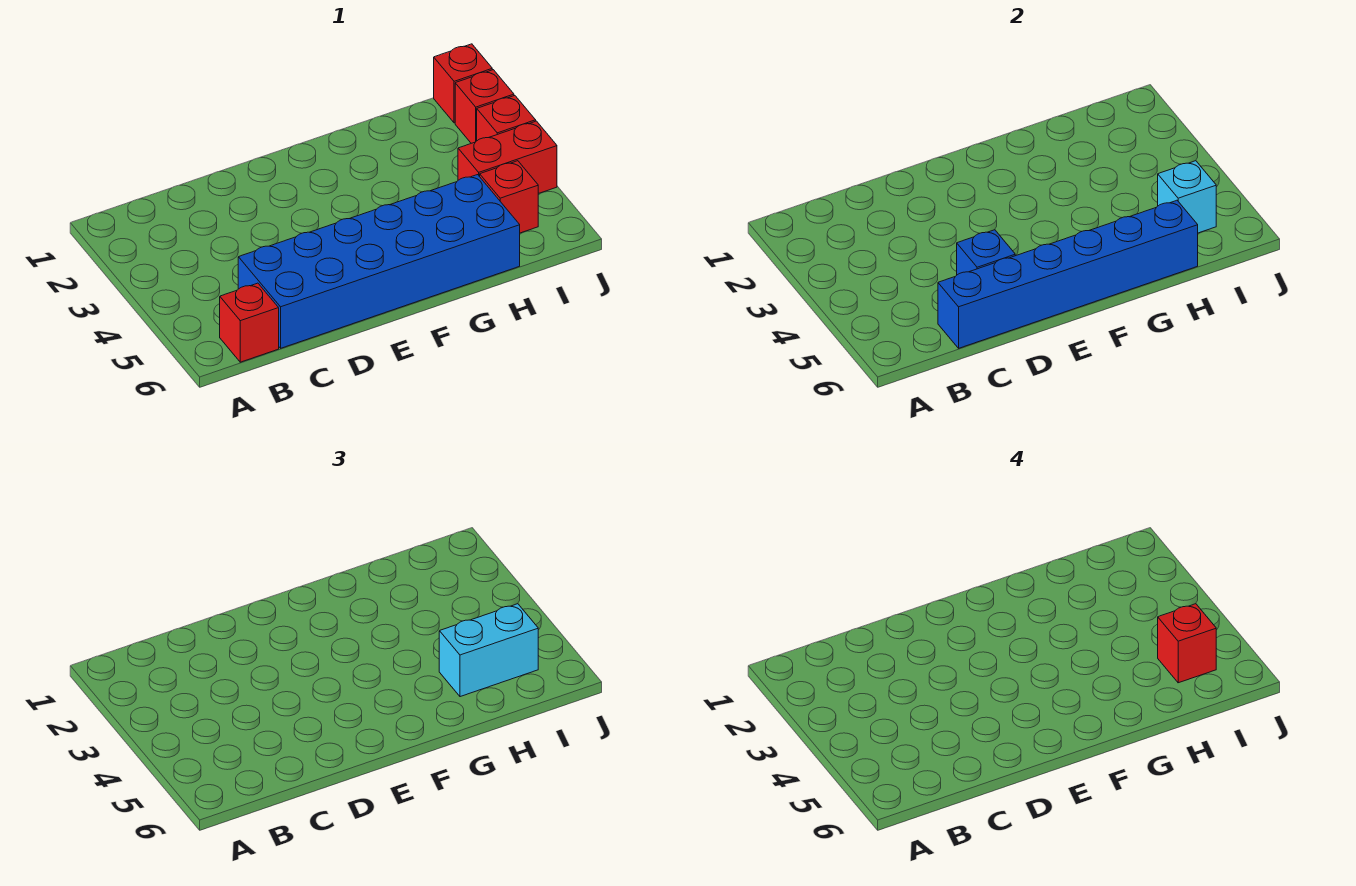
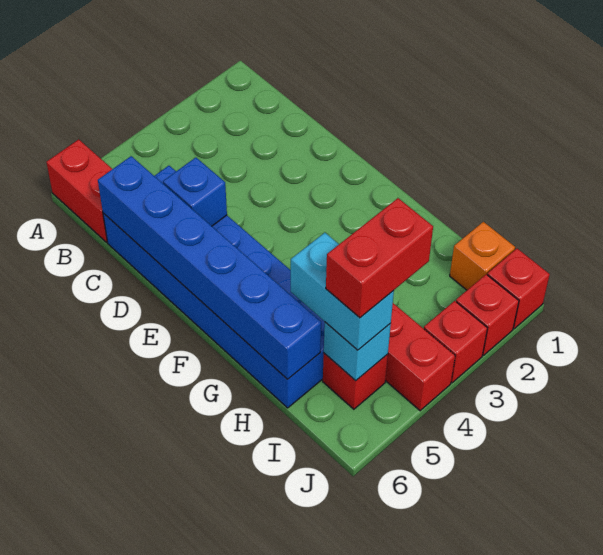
red 1x1 brick [220,283,279,362] -> red 1x2 brick [46,139,112,242]
none -> orange 1x1 brick [450,222,515,290]
red 1x1 brick [1158,604,1216,683] -> red 1x2 brick [326,198,433,318]

